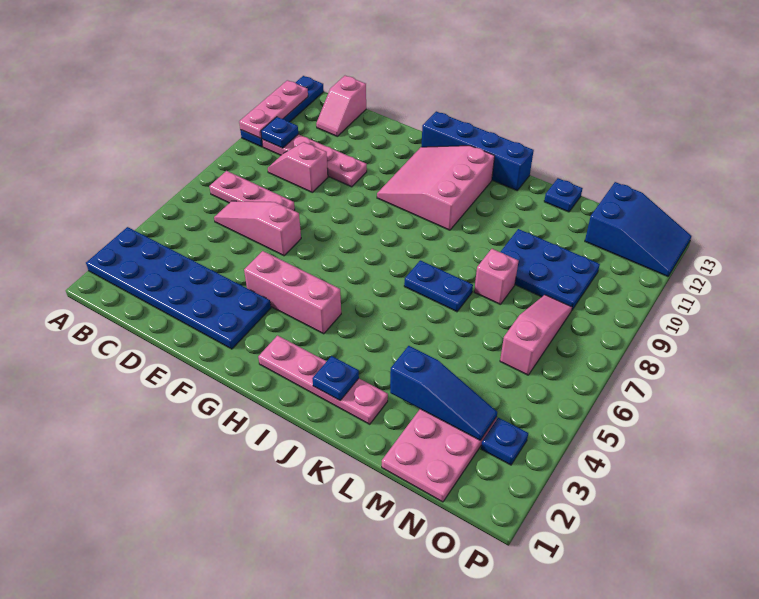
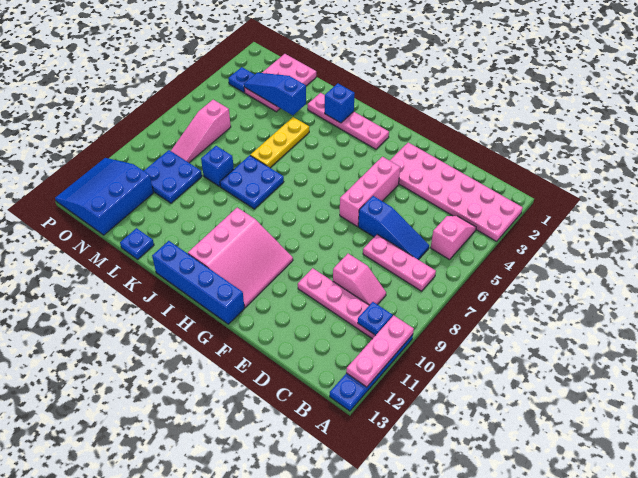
blue 2x6 plate [86,227,271,349] -> pink 2x6 plate [390,143,523,241]
pink 1x3 slope [214,201,301,256] -> blue 1x3 slope [358,196,429,260]
pink 1x2 slope [316,76,366,136] -> pink 1x2 slope moved to [431,216,476,260]
pink 1x3 brick [244,251,341,334] -> pink 1x3 brick turned to [340,157,400,226]
blue 1x1 plate [312,356,359,400] -> blue 1x1 brick [325,84,355,123]
blue 1x2 plate [404,260,473,312] -> blue 2x2 plate [220,155,284,209]
none -> yellow 1x3 plate [250,117,309,168]
pink 1x1 brick [474,249,518,305] -> blue 1x1 brick [201,146,234,186]
blue 2x3 plate [500,229,600,310] -> blue 2x2 plate [144,150,202,203]
blue 2x3 slope [585,182,691,277] -> blue 3x3 slope [55,158,153,235]

